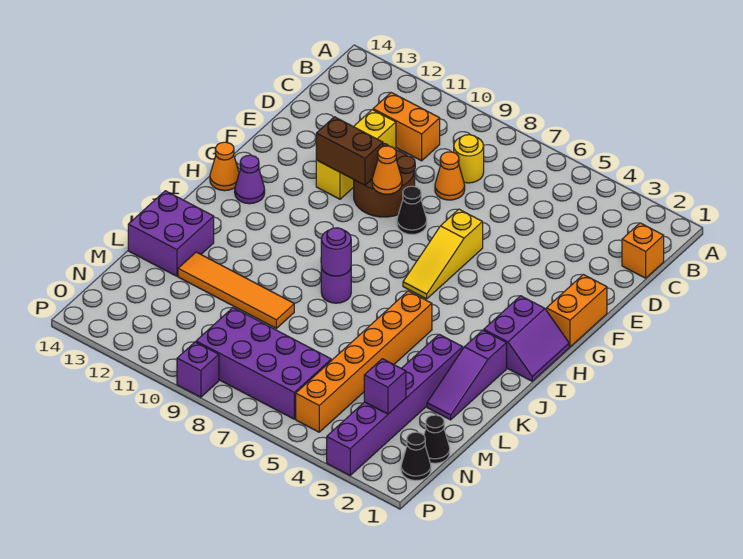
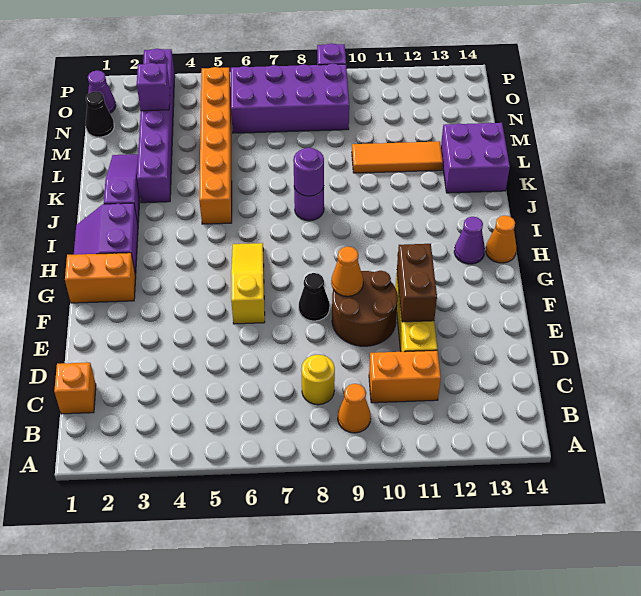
orange 1x1 cone [435,152,465,200] -> orange 1x1 cone moved to [338,384,371,433]
orange 1x2 brick [546,275,607,347] -> orange 1x2 brick turned to [65,253,136,303]
brown 1x2 brick [316,117,383,185] -> brown 1x2 brick turned to [397,244,437,322]
orange 1x4 tile [178,252,294,328] -> orange 1x3 tile [352,141,443,173]
black 1x1 cone [401,432,431,481] -> purple 1x1 cone [88,71,116,113]

